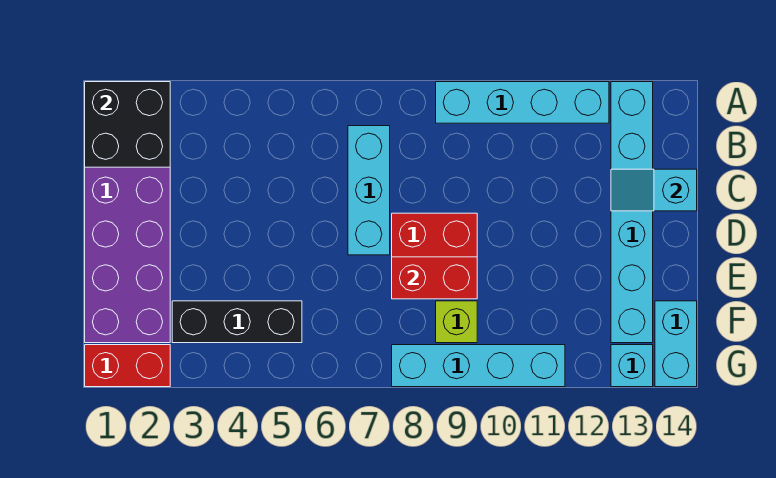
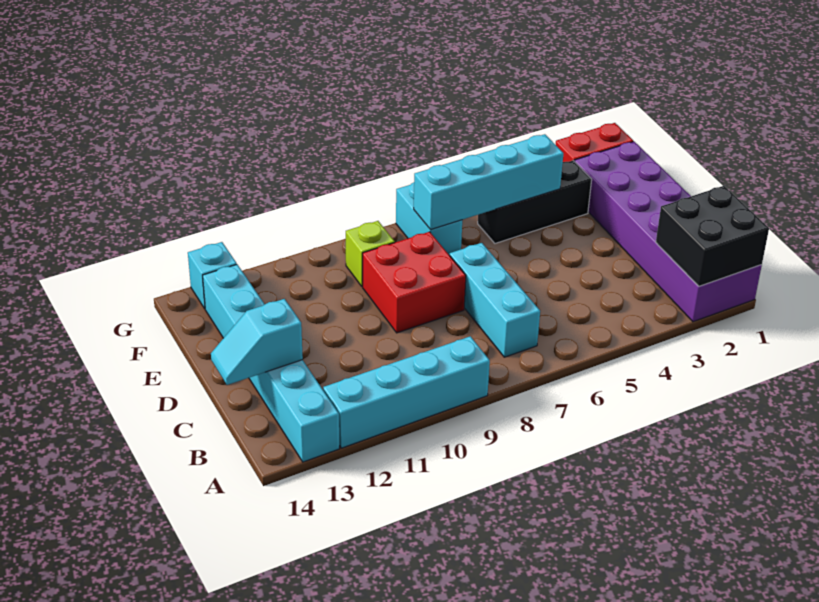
cyan 1x2 slope [611,169,697,211] -> cyan 1x2 slope turned to [211,299,303,385]
red 1x2 brick [392,257,477,299] -> none
cyan 1x2 brick [655,301,697,387] -> cyan 1x2 brick moved to [396,183,462,255]
cyan 1x4 brick [392,345,565,387] -> cyan 1x4 brick moved to [414,134,563,230]

